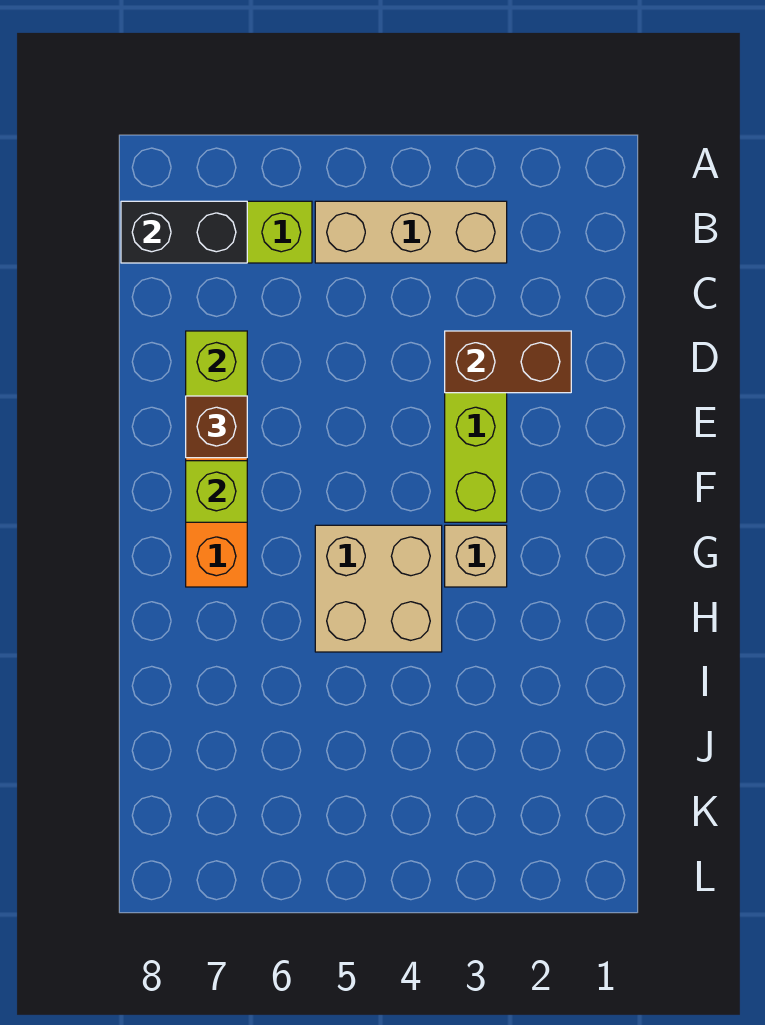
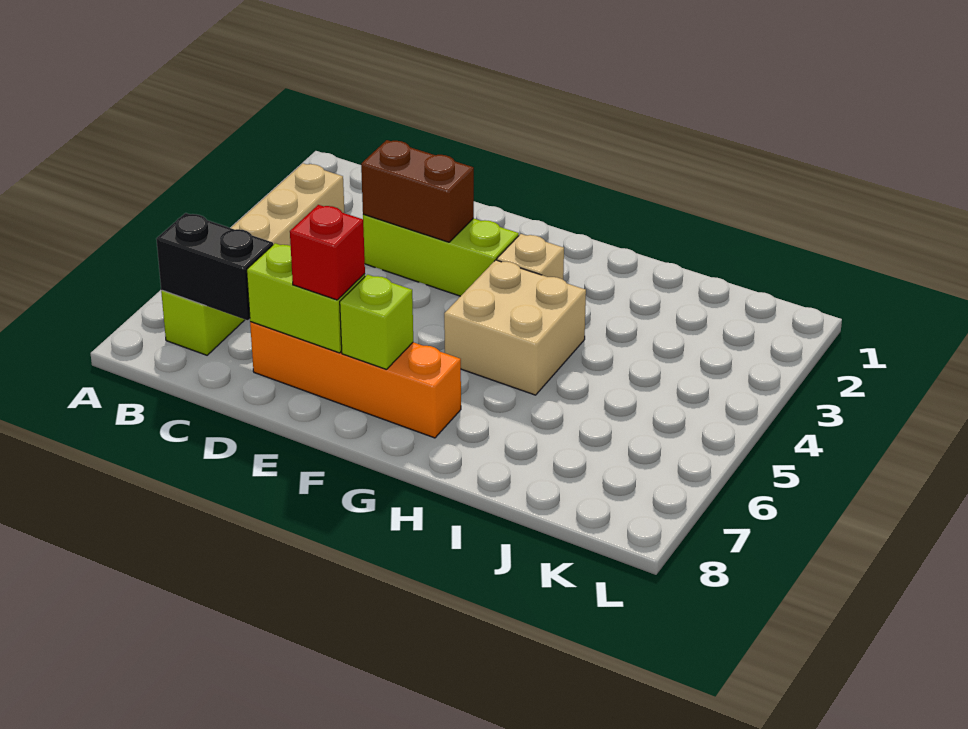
black 1x2 brick [121,201,247,263] -> black 1x2 brick turned to [156,213,273,320]
brown 1x2 brick [445,331,571,393] -> brown 1x2 brick turned to [361,140,474,242]
brown 1x1 brick [186,396,247,458] -> red 1x1 brick [290,205,365,300]

